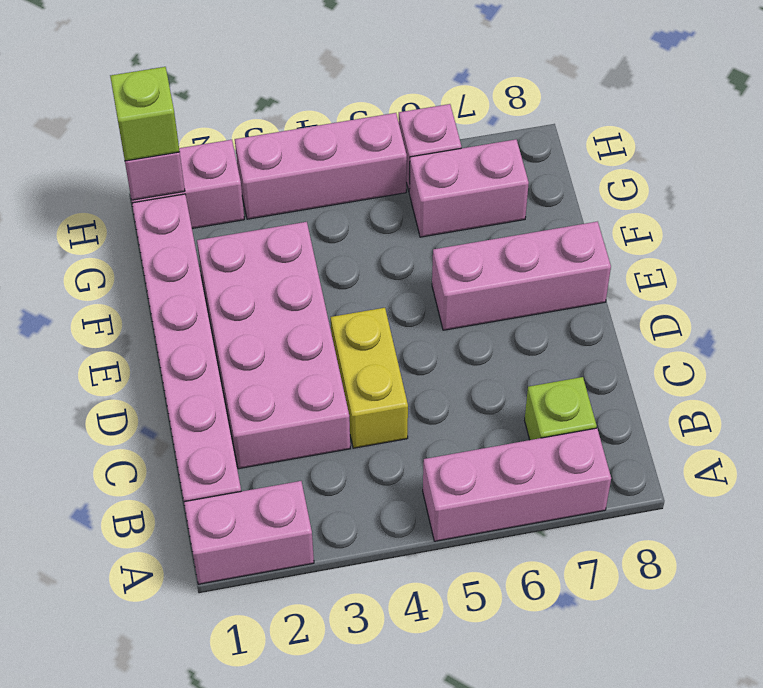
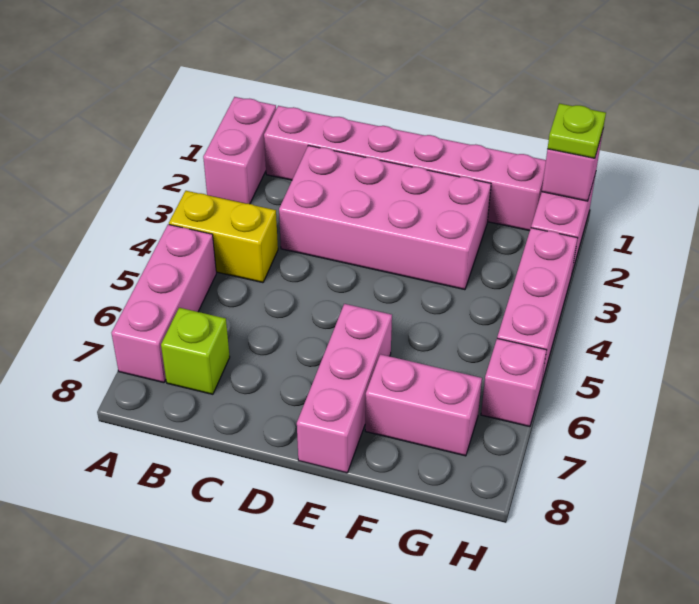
yellow 1x2 brick [331,308,408,448] -> yellow 1x2 brick moved to [169,191,278,283]
pink 1x2 brick [409,139,529,237] -> pink 1x2 brick turned to [365,354,482,456]
lime 1x1 brick [110,67,180,161] -> lime 1x1 plate [548,103,606,158]

